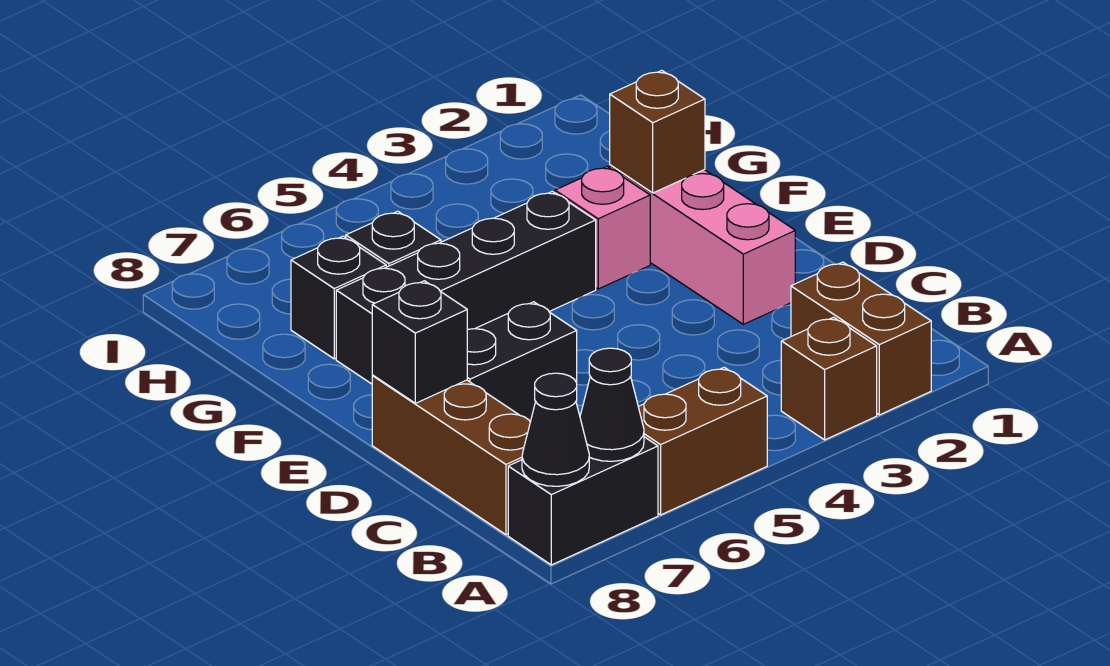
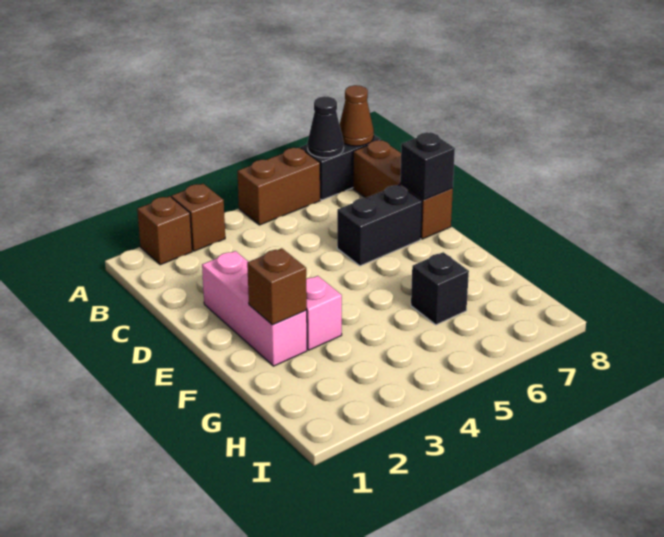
brown 1x2 brick [791,262,931,415] -> brown 1x1 brick [137,196,192,265]
black 1x1 cone [522,373,589,486] -> brown 1x1 cone [339,85,374,146]
black 1x4 brick [336,191,596,384] -> none
black 1x1 brick [291,236,386,359] -> none

